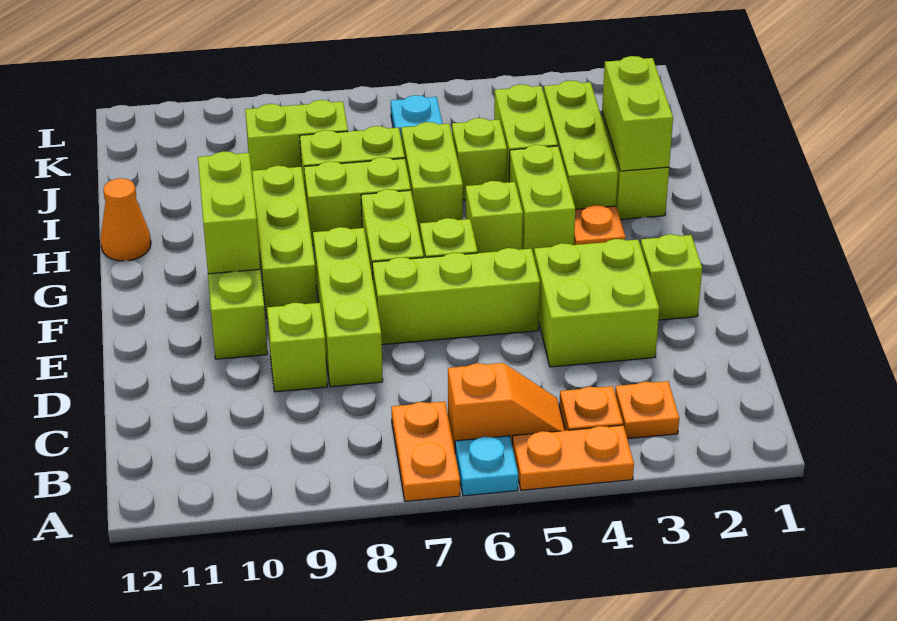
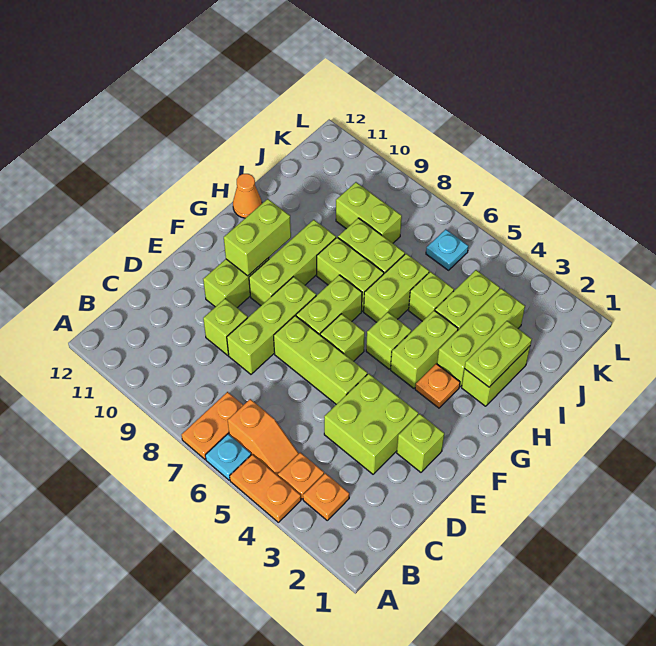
lime 1x2 brick [602,56,673,171] -> lime 1x2 plate [465,321,532,387]

